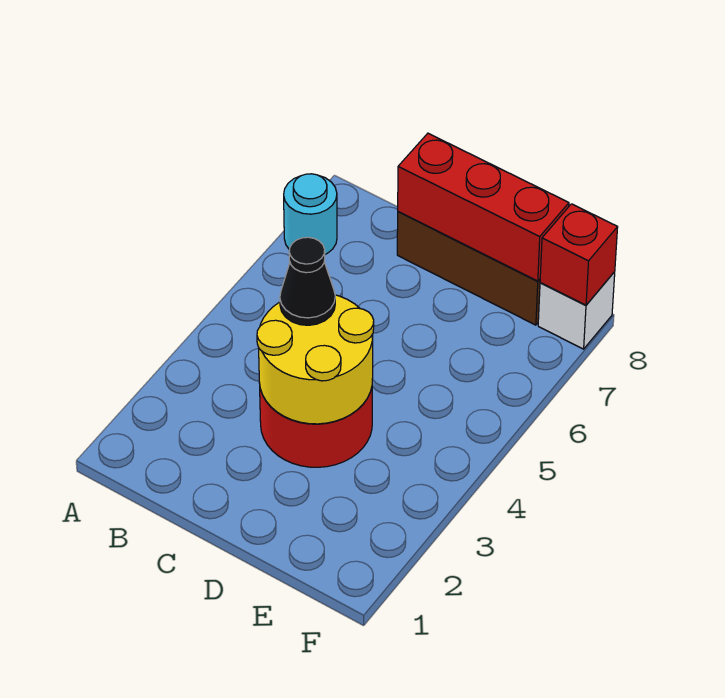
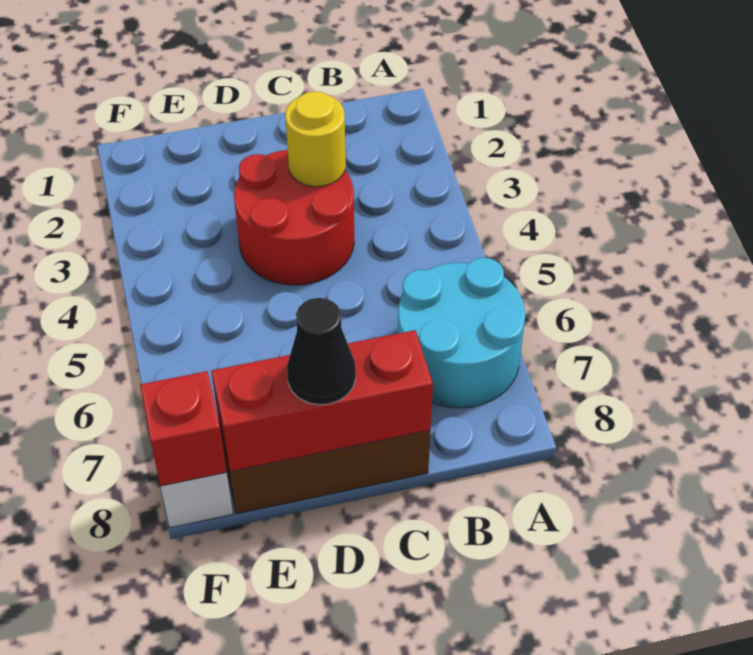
cyan 1x1 round brick [284,174,337,254] -> cyan 2x2 round brick [398,258,525,408]
yellow 2x2 round brick [257,295,374,424] -> yellow 1x1 round brick [285,91,346,187]
black 1x1 cone [280,237,335,325] -> black 1x1 cone moved to [287,298,356,405]

